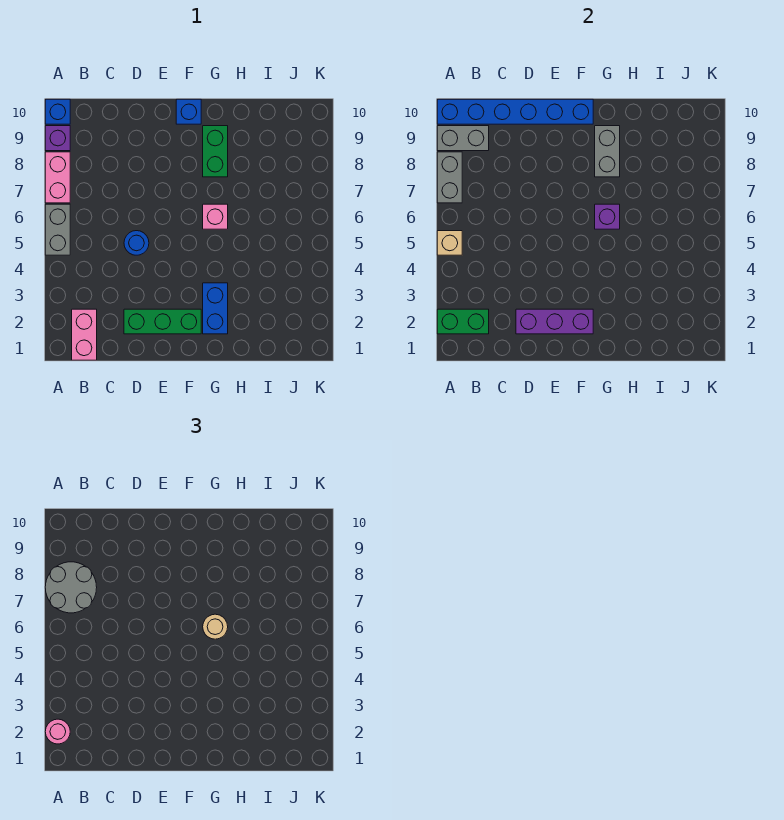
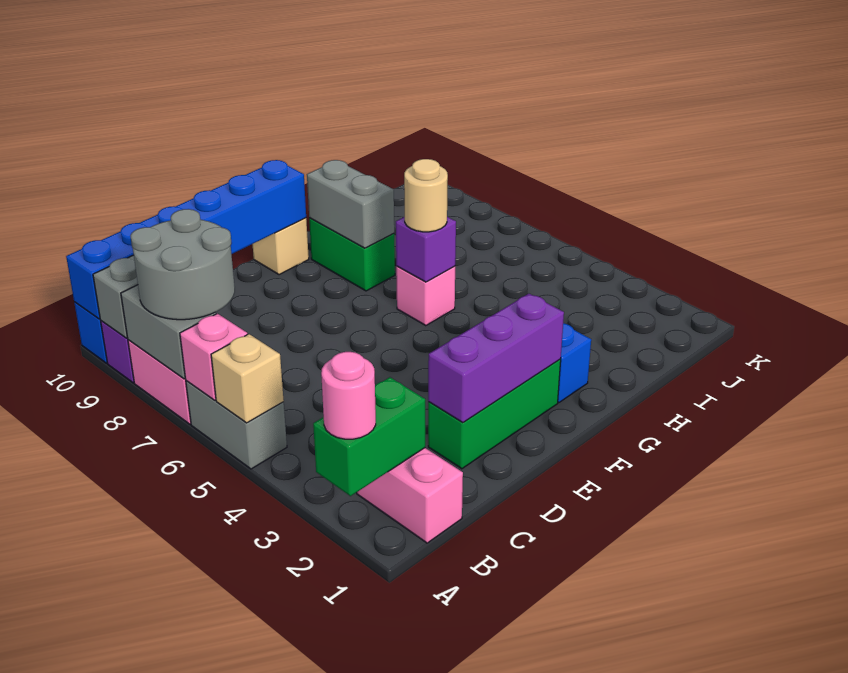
none -> pink 1x1 brick [180,313,248,400]
blue 1x1 round brick [124,231,149,255] -> none
blue 1x1 brick [176,99,201,124] -> tan 1x1 brick [253,218,309,275]

